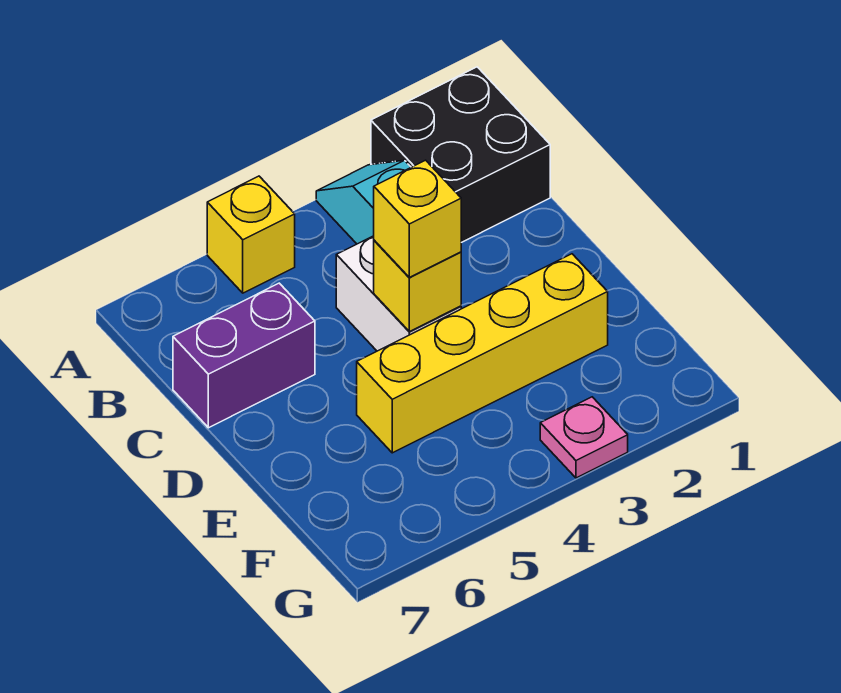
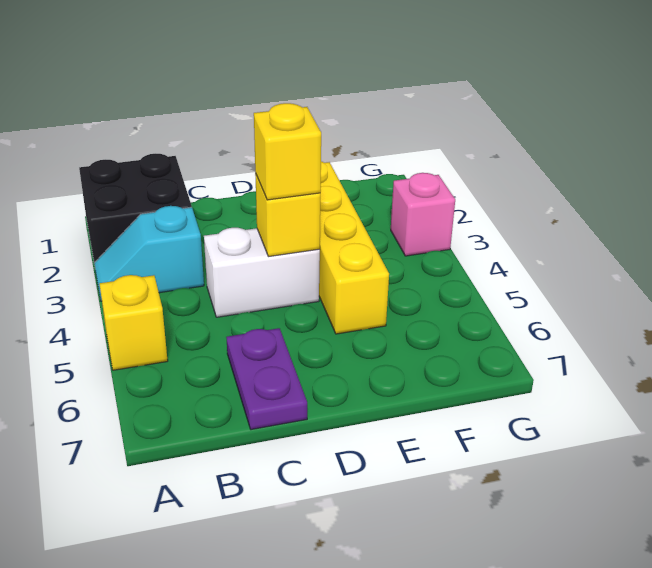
purple 1x2 brick [173,283,315,428] -> purple 1x2 plate [226,328,307,430]
pink 1x1 plate [540,397,628,478] -> pink 1x1 brick [391,173,455,256]

